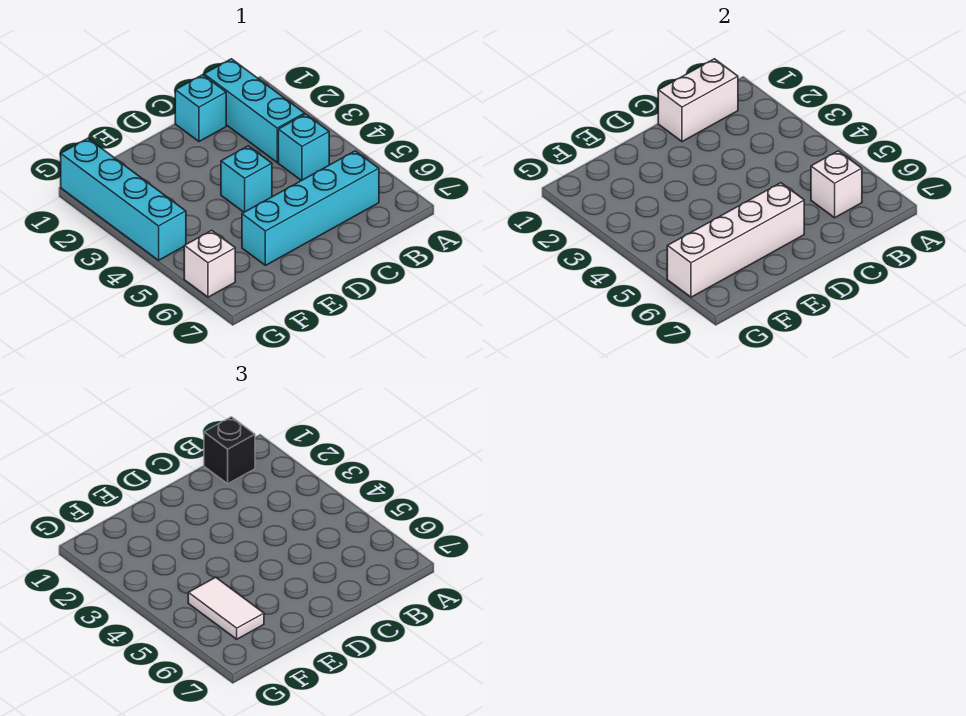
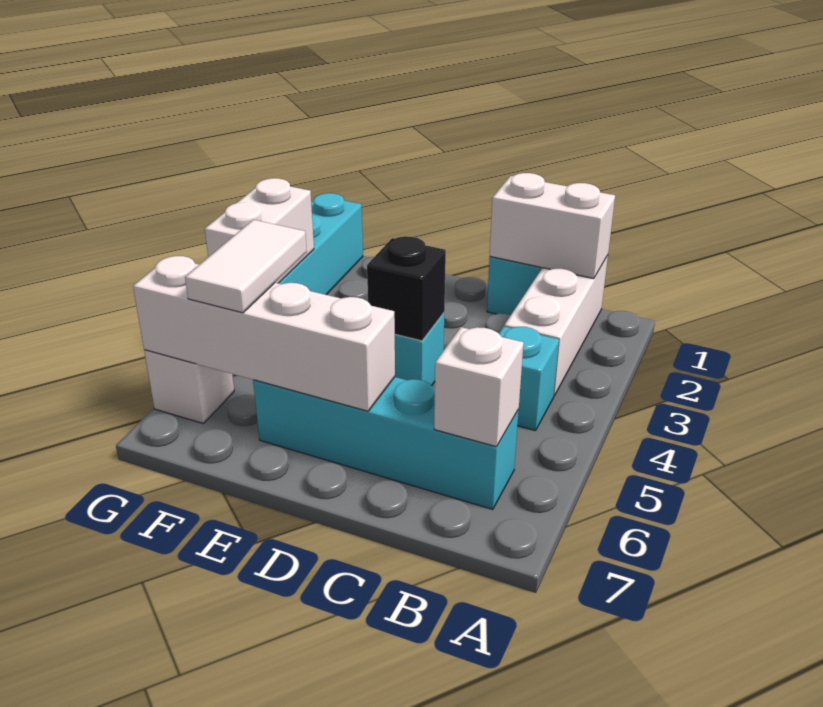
cyan 1x3 brick [204,59,305,162] -> white 1x3 brick [504,255,608,396]
black 1x1 brick [204,417,255,484] -> black 1x1 brick moved to [367,236,446,341]
none -> white 1x2 brick [205,178,314,283]

